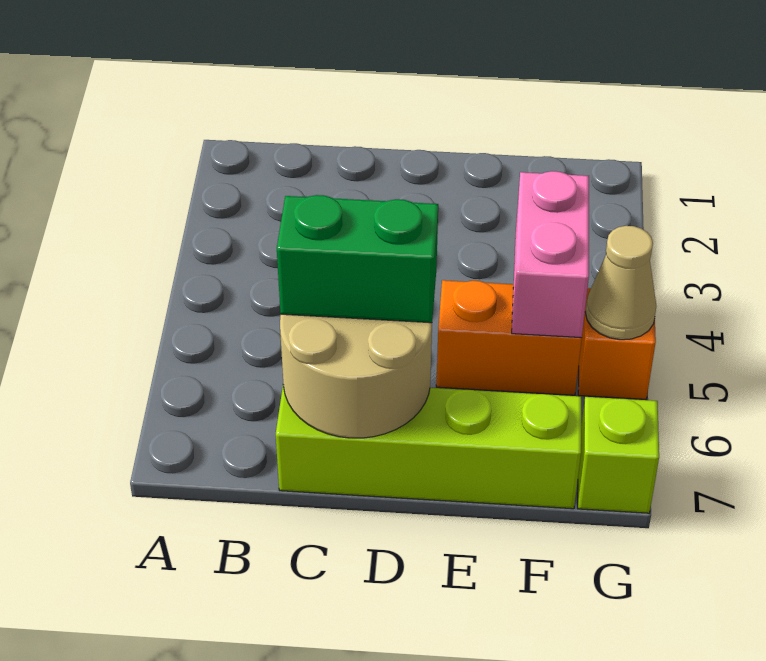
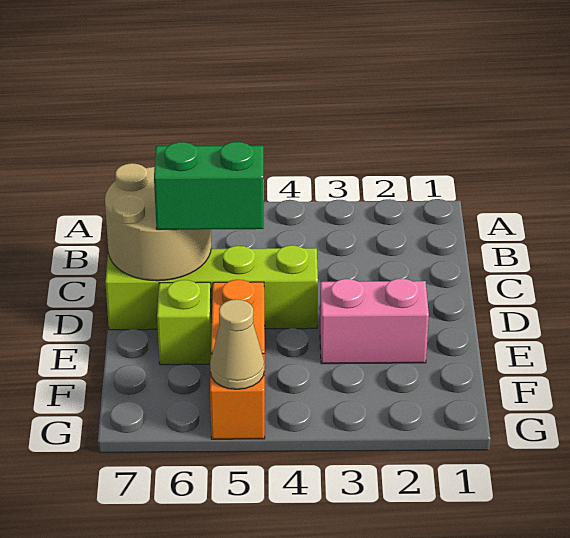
green 1x2 brick [277,195,438,323] -> green 1x2 brick turned to [154,142,264,230]
lime 1x4 brick [276,385,581,509] -> lime 1x4 brick turned to [105,245,318,330]
pink 1x2 brick [512,171,589,338] -> pink 1x2 brick moved to [320,279,429,364]
lime 1x1 brick [578,397,659,513] -> lime 1x1 brick moved to [157,280,212,365]

